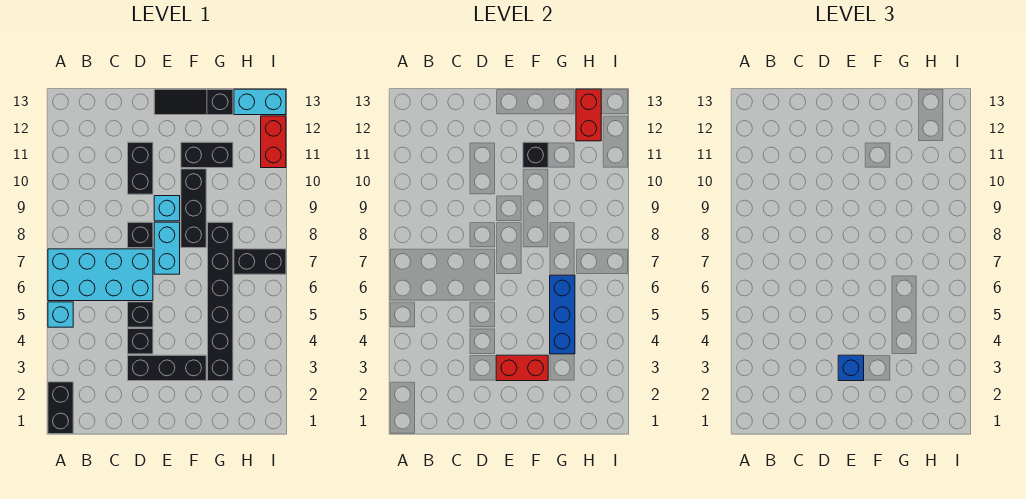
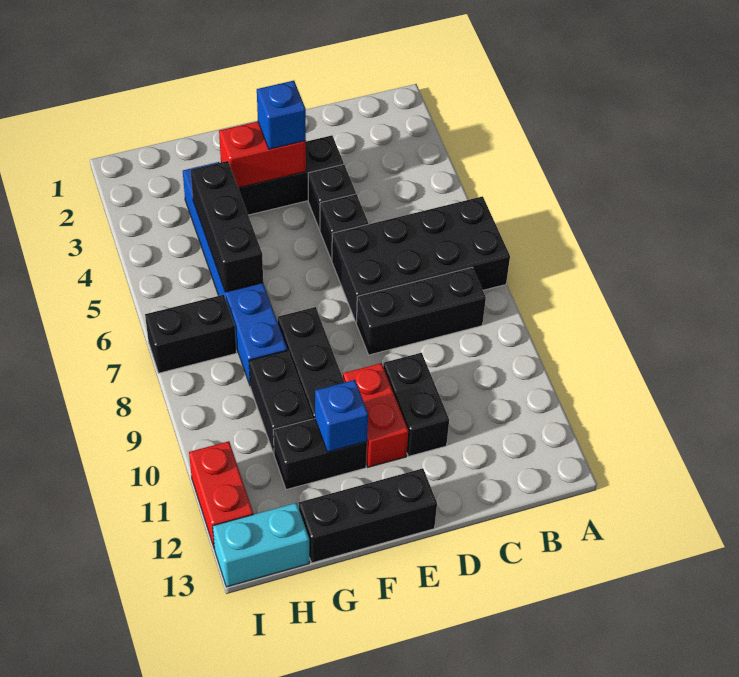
black 1x2 brick [48,382,73,434] -> black 1x2 brick moved to [249,350,312,454]
cyan 1x1 brick [48,302,73,327] -> none
cyan 2x4 brick [48,249,153,301] -> black 2x4 brick [332,196,510,322]
black 1x1 brick [128,222,153,248] -> black 1x3 brick [356,268,486,355]
cyan 1x2 brick [154,222,180,274] -> none
cyan 1x1 brick [154,196,180,221] -> none
black 1x3 slope [154,89,233,115] -> black 1x3 brick [299,468,437,563]
black 1x1 brick [523,142,548,168] -> blue 1x1 brick [315,380,368,452]
black 1x6 brick [208,222,233,381] -> blue 1x6 brick [183,162,287,385]
blue 1x3 brick [550,275,575,354] -> black 1x3 brick [191,161,263,292]
red 1x2 brick [576,89,601,141] -> red 1x2 brick moved to [343,363,408,467]

